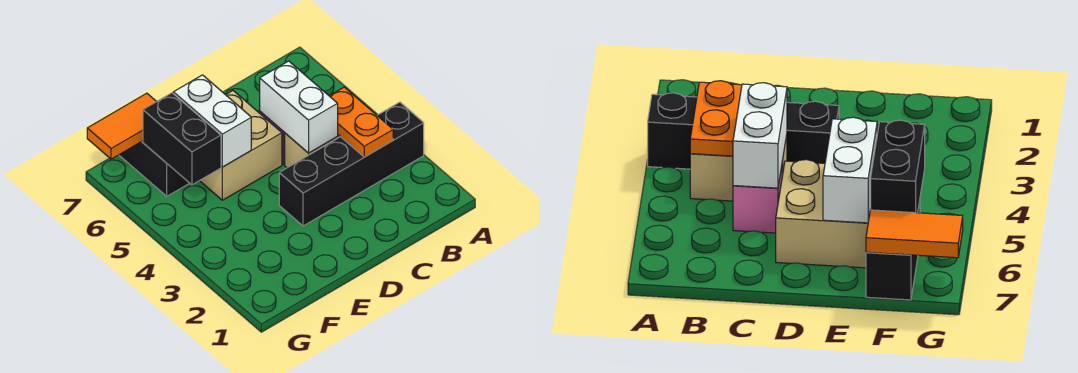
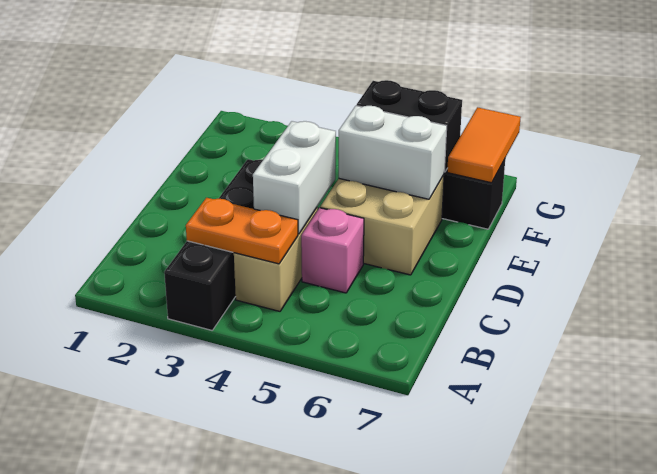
white 1x2 brick [260,61,338,153] -> white 1x2 brick turned to [253,121,336,234]

